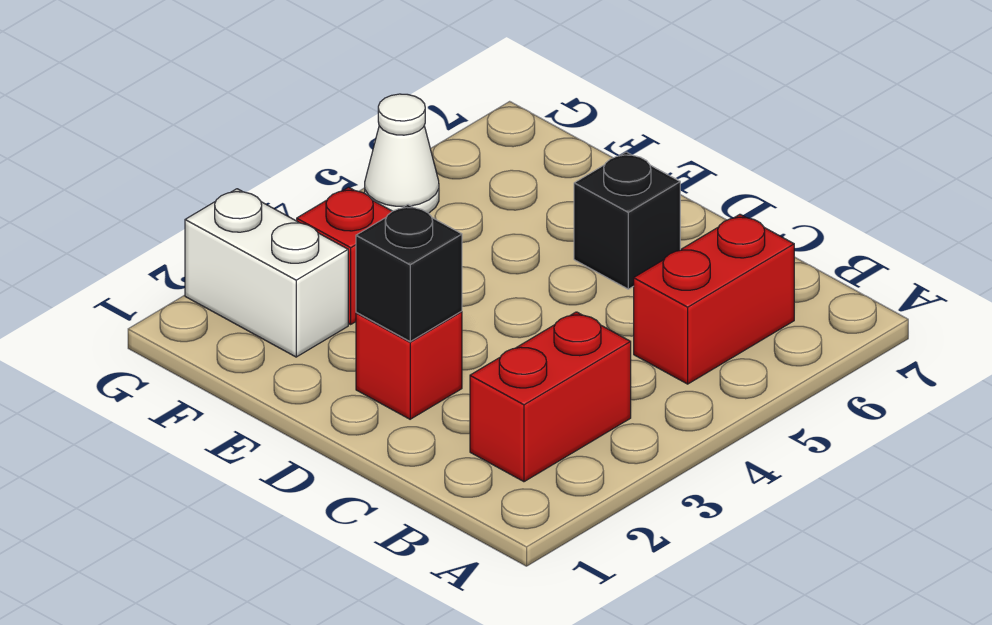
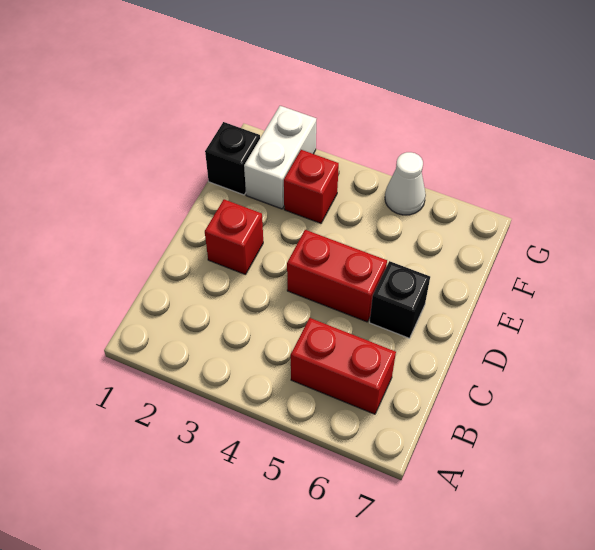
red 1x2 brick [470,312,631,482] -> red 1x2 brick moved to [287,230,387,322]
black 1x1 brick [356,205,462,342] -> black 1x1 brick moved to [205,122,260,195]

